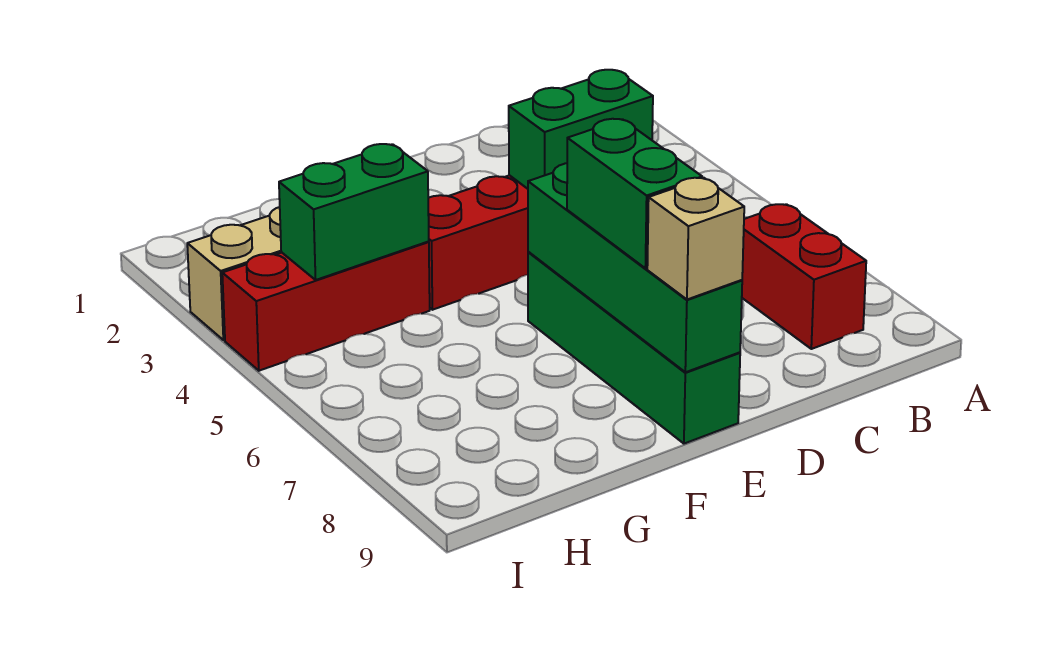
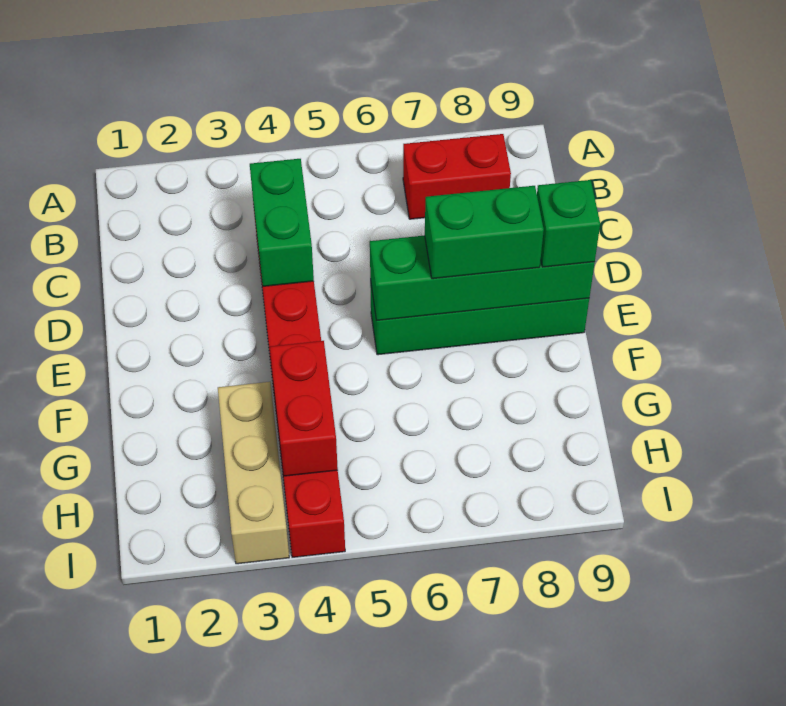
tan 1x1 brick [647,178,744,299] -> green 1x1 brick [537,180,600,267]
green 1x2 brick [279,144,429,280] -> red 1x2 brick [270,341,338,476]

